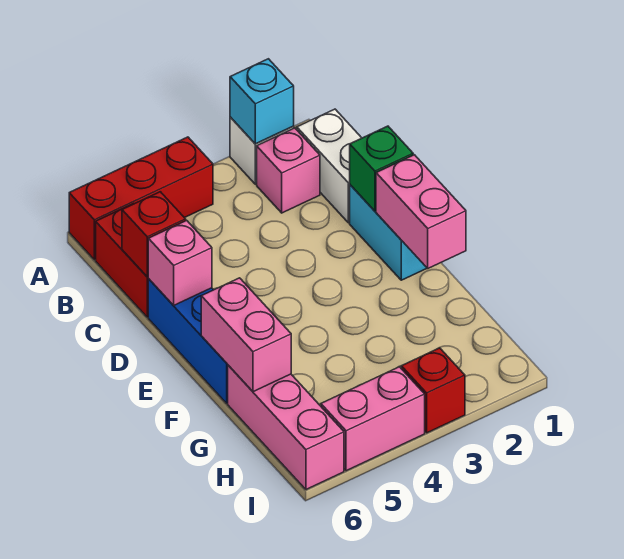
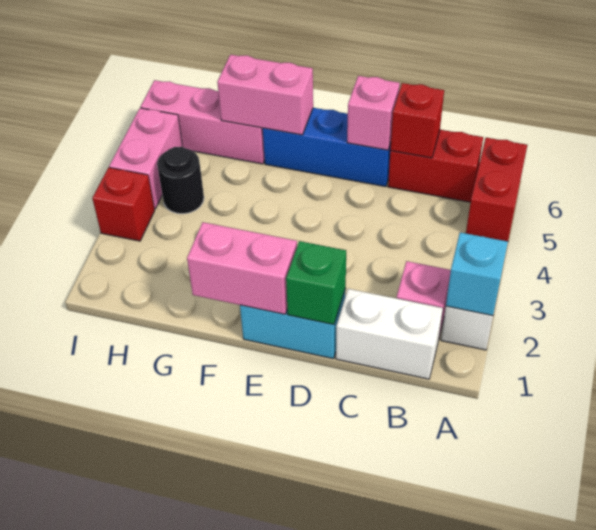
red 1x3 brick [69,137,213,260] -> red 1x2 brick [466,138,527,241]
none -> black 1x1 round brick [157,147,204,214]

